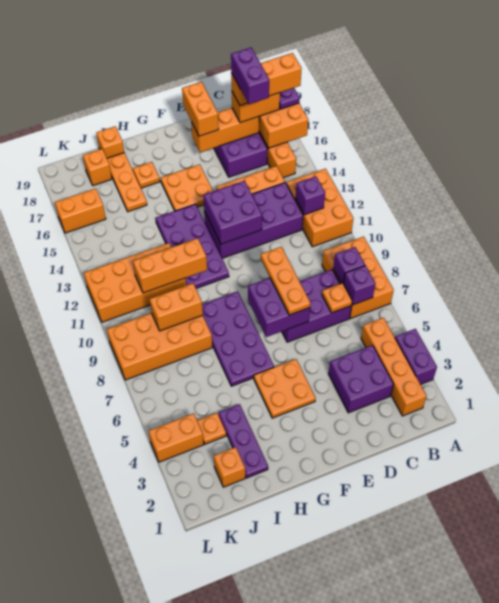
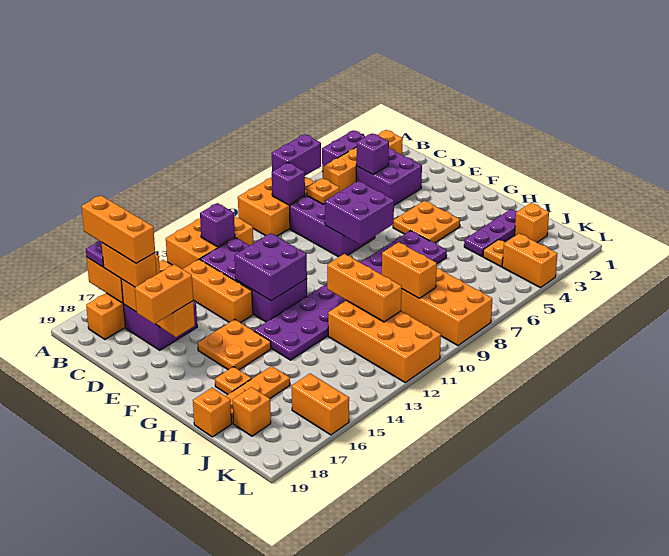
purple 1x1 brick [344,265,375,305] -> purple 1x1 brick moved to [356,133,389,175]
purple 1x2 brick [231,48,269,104] -> purple 1x2 brick moved to [272,134,321,176]
orange 1x3 plate [261,247,310,315] -> none

